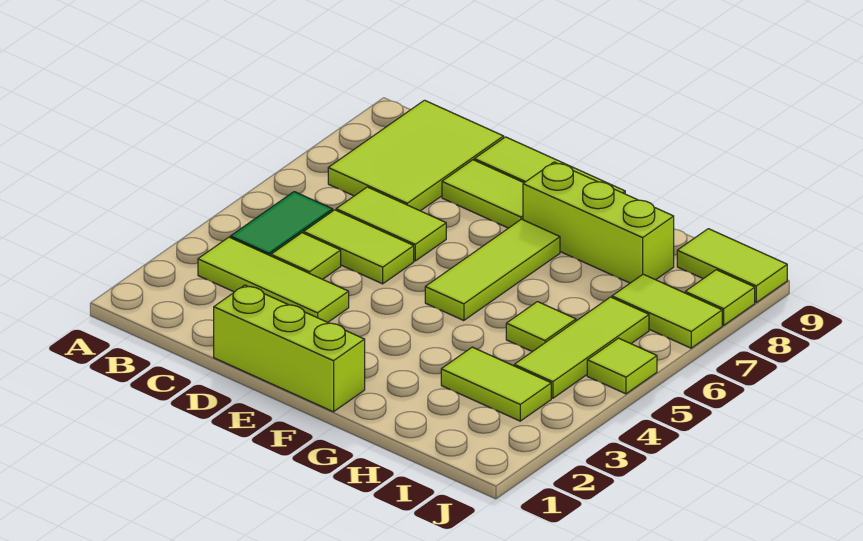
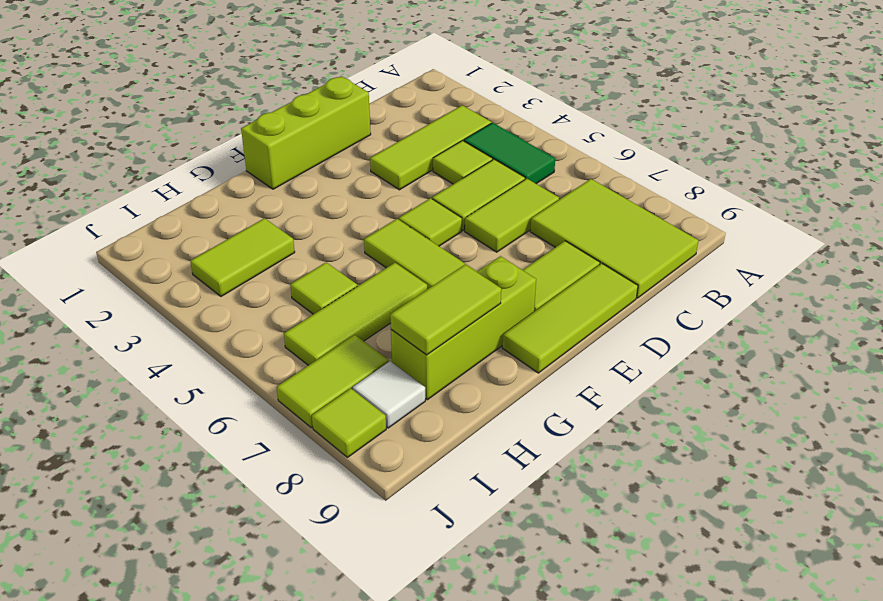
lime 1x3 tile [514,297,649,398] -> lime 1x3 tile turned to [284,263,427,365]
none -> white 1x1 tile [353,361,425,428]
lime 1x2 tile [677,229,787,302] -> lime 1x2 tile moved to [390,265,501,355]
lime 1x1 tile [587,338,657,394] -> lime 1x1 tile moved to [399,198,462,246]

